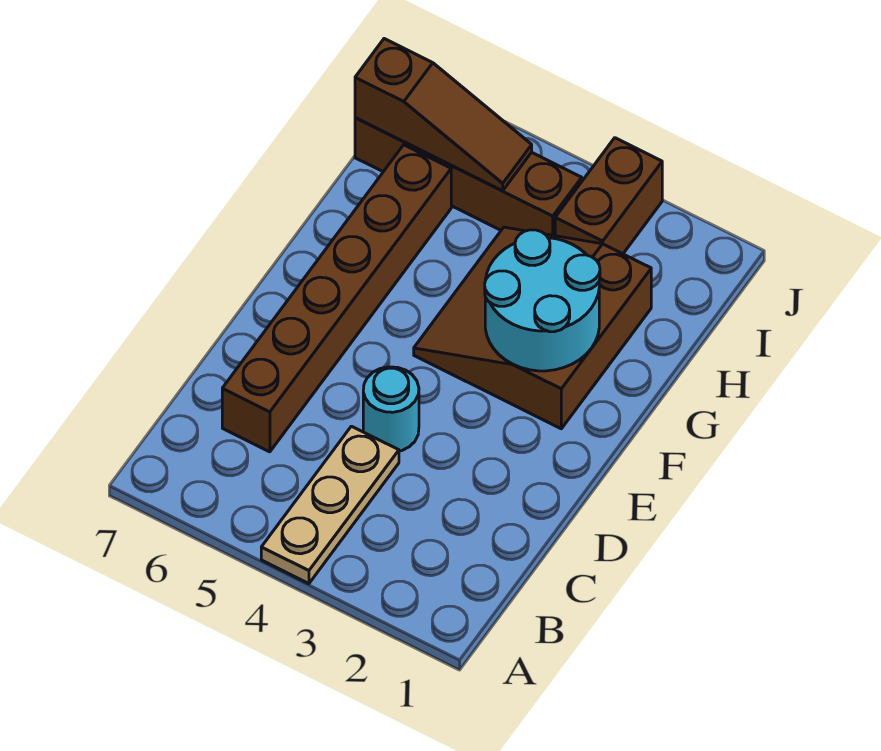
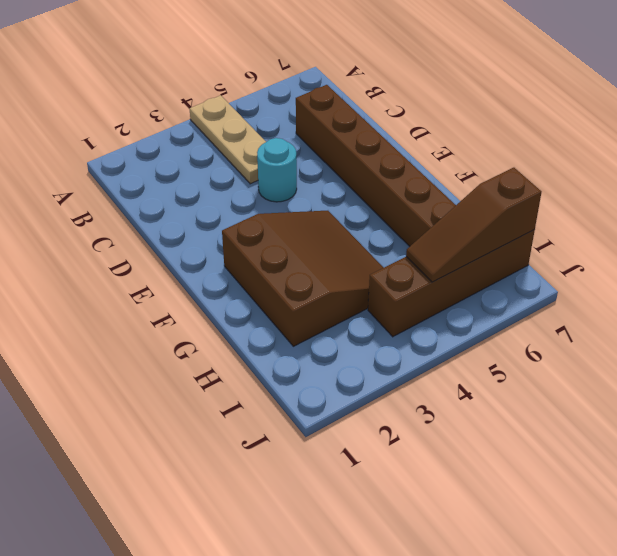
cyan 2x2 round brick [485,230,600,371] -> none
brown 1x2 brick [555,138,662,254] -> none

